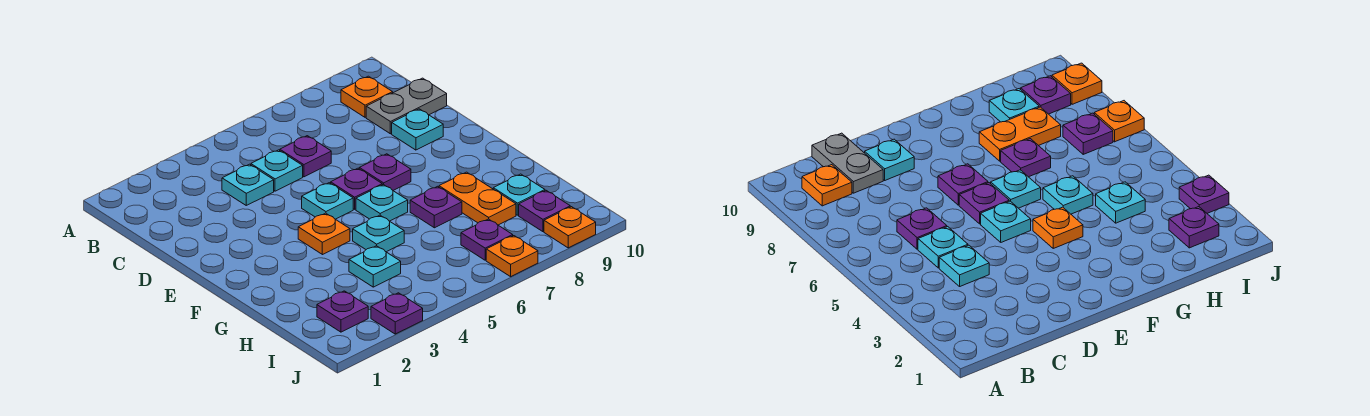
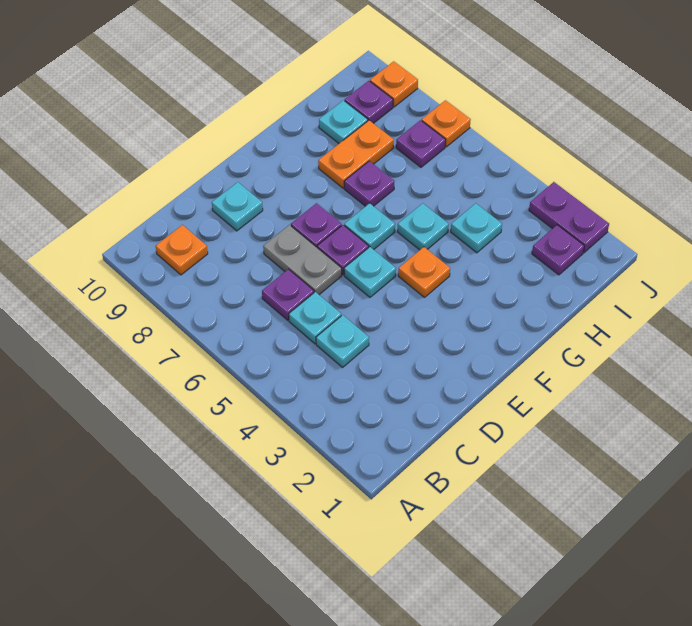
grey 1x2 plate [366,78,447,134] -> grey 1x2 plate moved to [263,225,342,295]
purple 1x1 plate [371,293,423,334] -> purple 1x2 plate [529,182,609,253]

